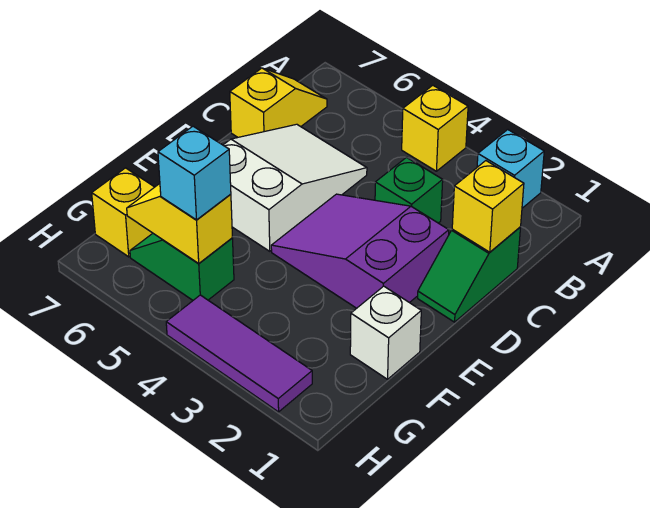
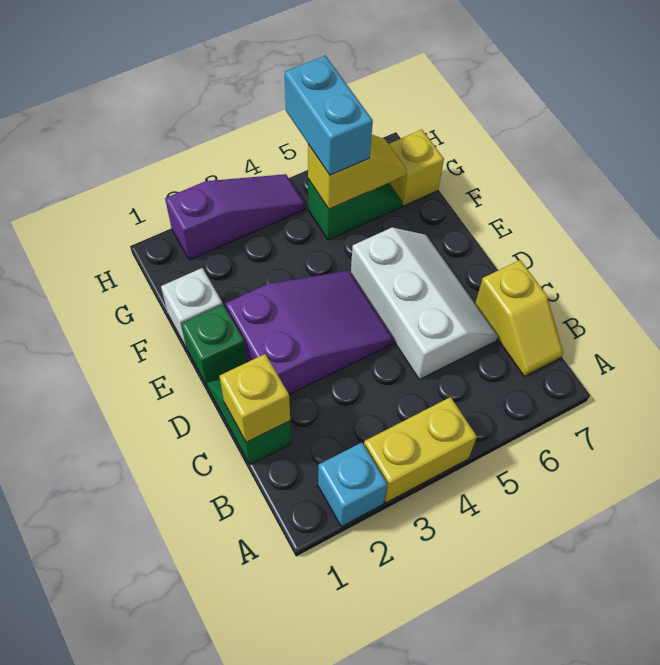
yellow 1x1 brick [402,85,468,171] -> yellow 1x2 brick [364,397,477,503]
green 1x1 brick [375,157,443,223] -> green 1x1 brick moved to [181,305,247,385]
white 2x3 slope [223,124,367,251] -> white 2x3 slope turned to [351,227,498,379]
cyan 1x1 brick [158,126,231,220] -> cyan 1x2 brick [285,55,373,175]
purple 1x3 tile [166,295,312,412] -> purple 1x3 slope [165,174,305,260]

